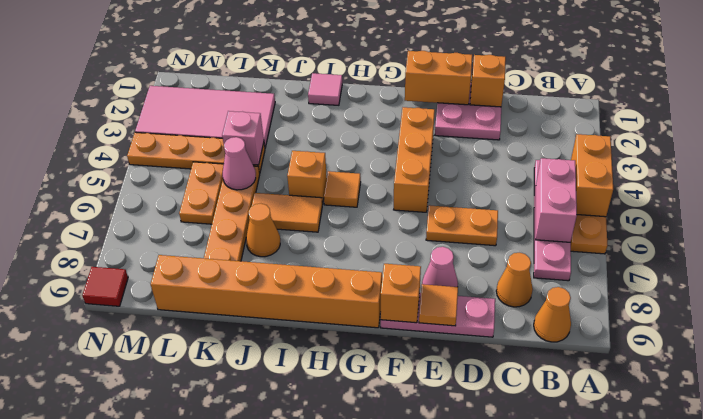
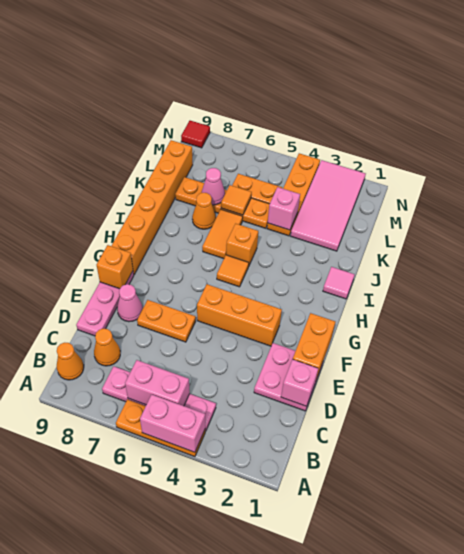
orange 1x2 brick [571,134,613,217] -> pink 1x2 brick [140,395,205,452]
orange 1x1 brick [470,55,506,107] -> pink 1x1 brick [281,359,318,406]
orange 1x2 plate [426,205,498,246] -> orange 1x2 plate turned to [137,300,196,342]
orange 1x1 tile [419,284,458,326] -> orange 1x1 tile moved to [221,185,252,215]
pink 1x1 cone [223,137,256,190] -> pink 1x1 cone moved to [202,168,225,205]

